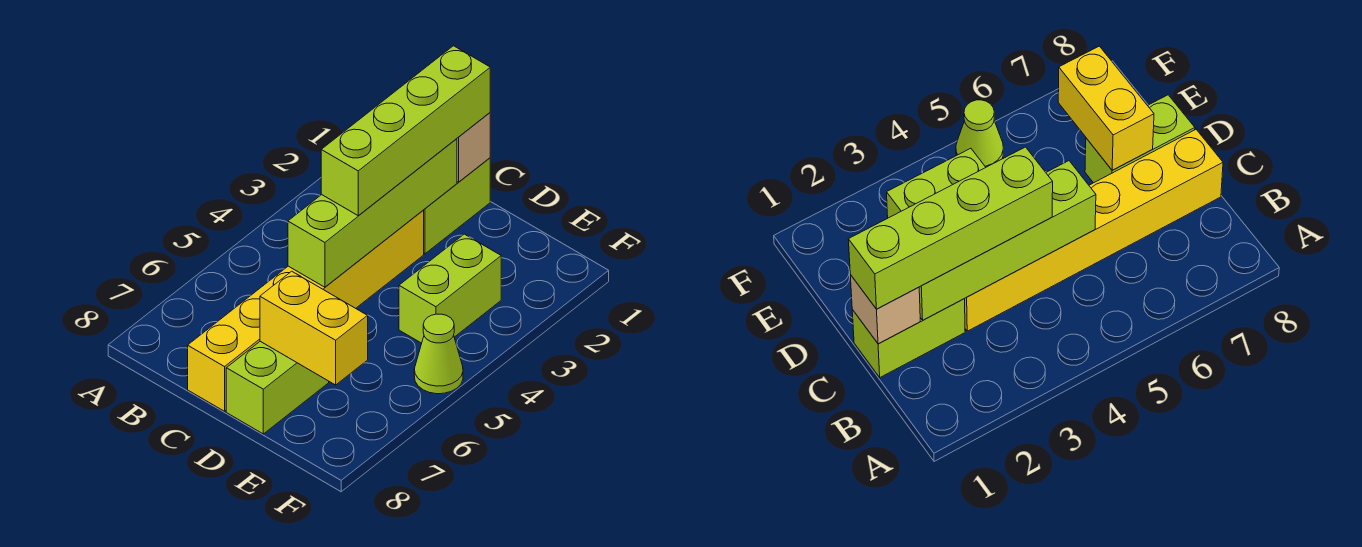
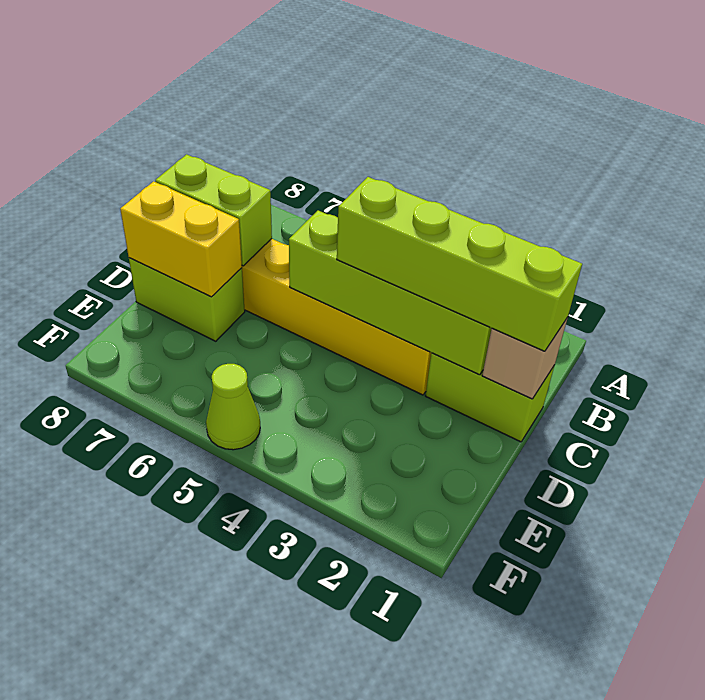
yellow 1x2 brick [260,271,368,385] -> yellow 1x2 brick turned to [120,181,242,297]
lime 1x2 brick [399,234,501,343] -> lime 1x2 brick moved to [155,154,272,266]

